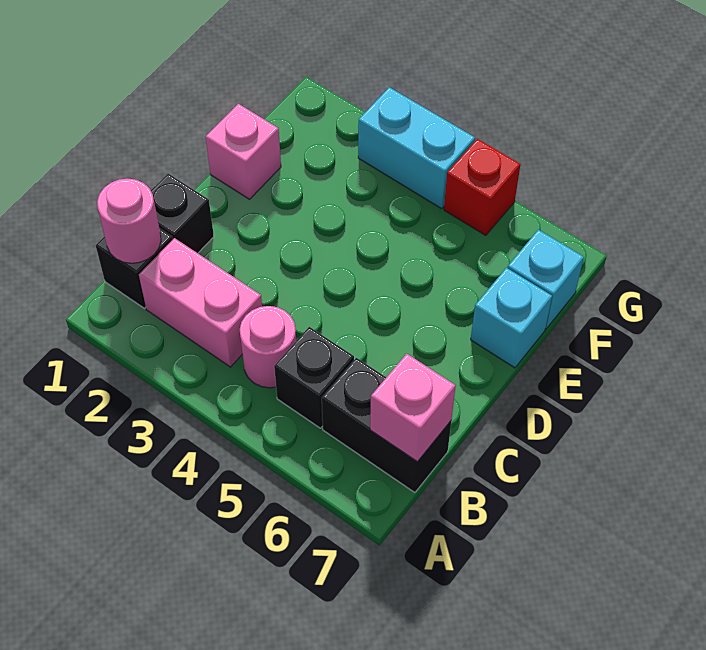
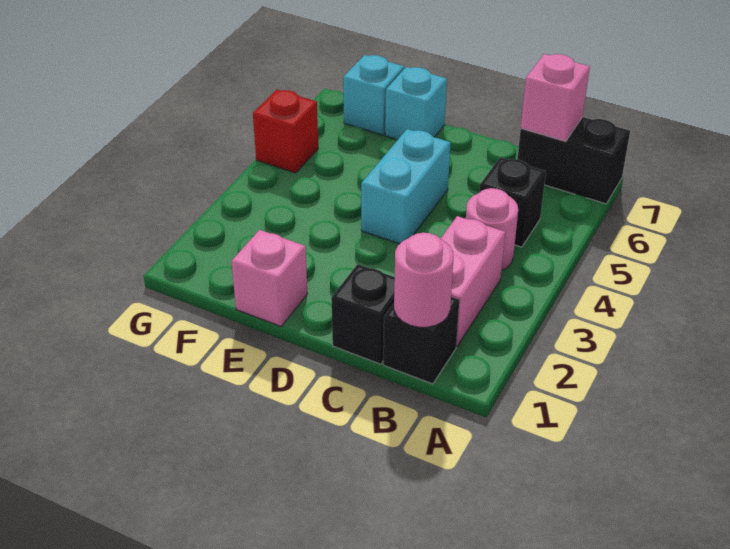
black 1x2 brick [322,358,451,493] -> black 1x2 brick turned to [517,117,630,204]
cyan 1x2 brick [358,87,475,209] -> cyan 1x2 brick moved to [361,129,451,244]

